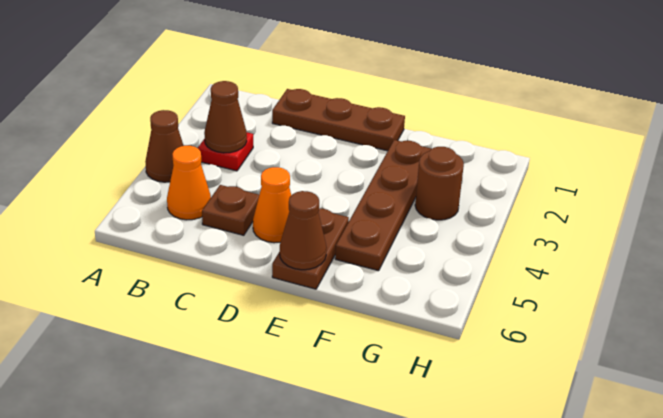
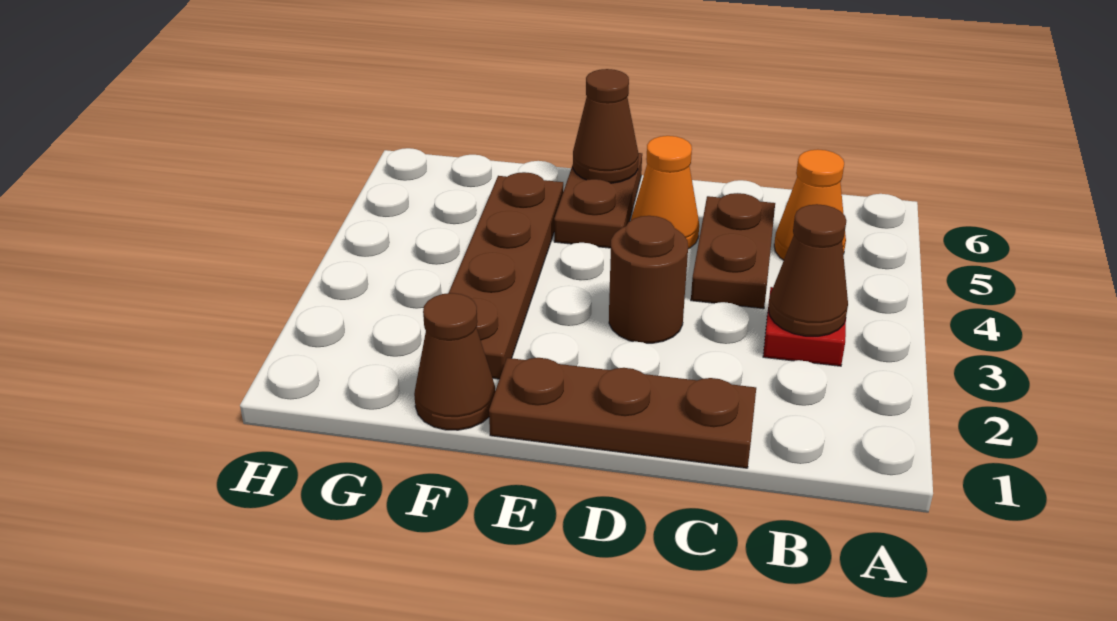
brown 1x1 cone [145,110,184,182] -> brown 1x1 cone moved to [414,293,495,430]
brown 1x1 plate [202,185,259,235] -> brown 1x2 plate [691,193,775,309]
brown 1x1 round brick [415,147,464,220] -> brown 1x1 round brick moved to [609,216,688,343]

